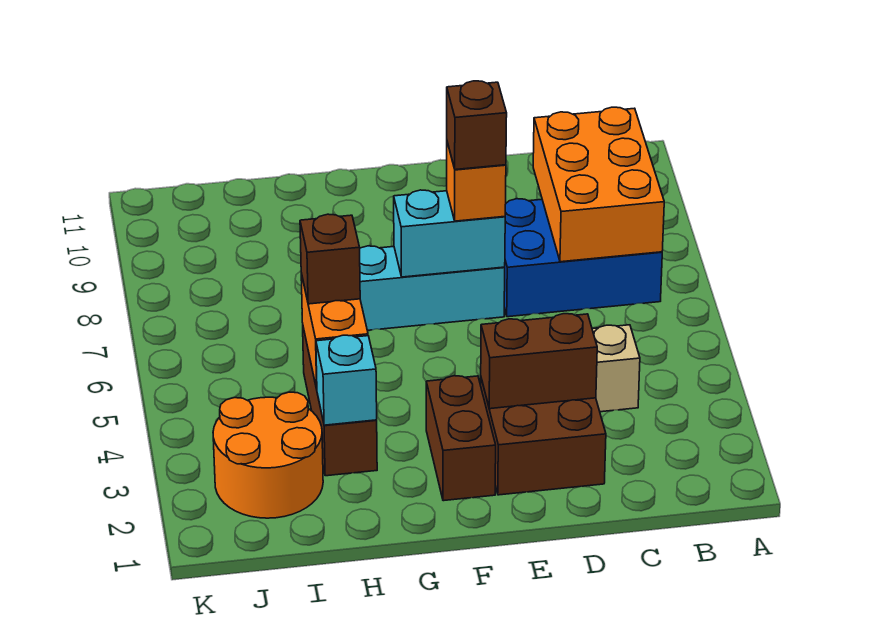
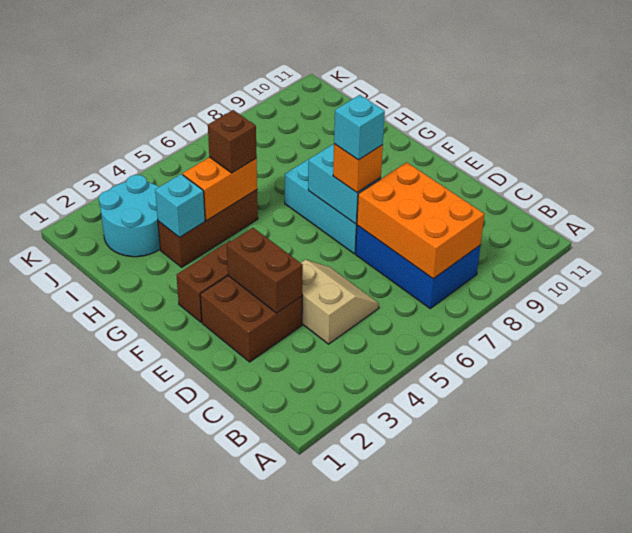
orange 2x3 brick [533,107,664,262] -> orange 2x3 brick turned to [357,162,484,279]
brown 1x1 brick [447,81,507,170] -> cyan 1x1 brick [334,95,385,160]
orange 2x2 round brick [213,392,323,518] -> cyan 2x2 round brick [99,175,160,257]

